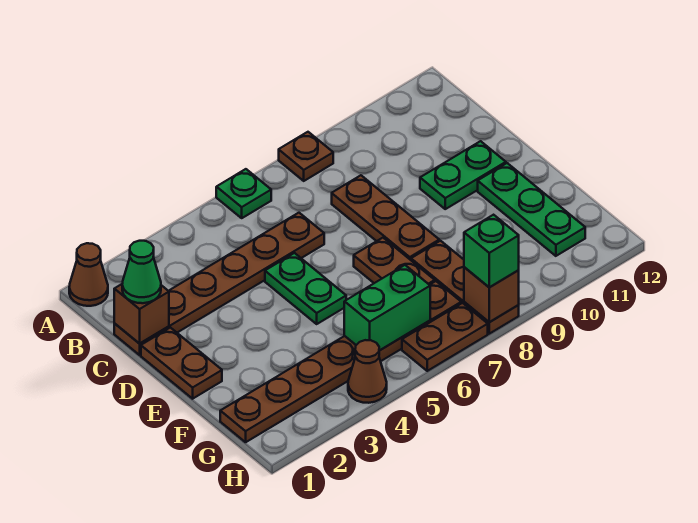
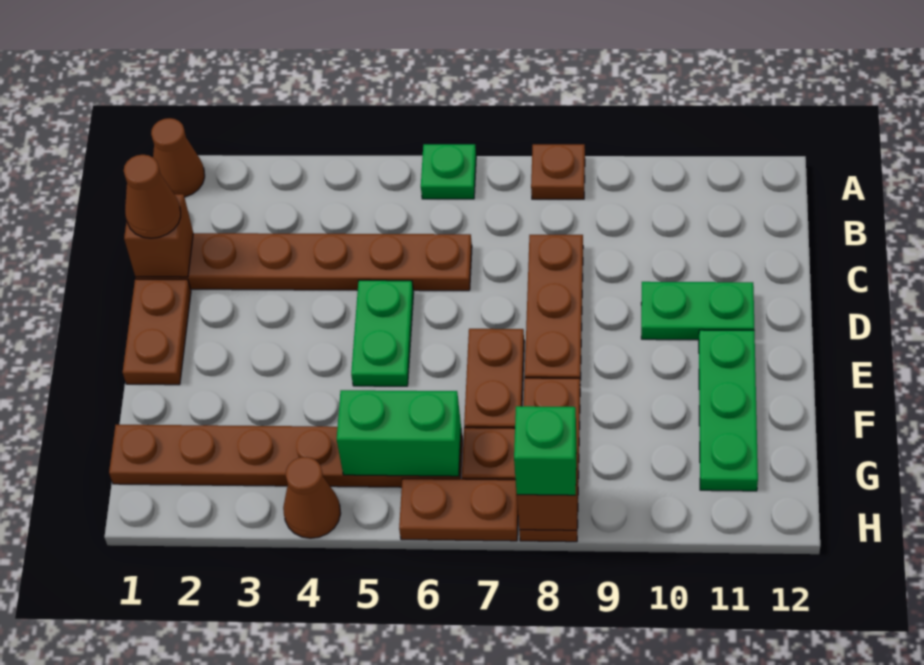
green 1x1 cone [122,241,161,303] -> brown 1x1 cone [124,155,181,238]

